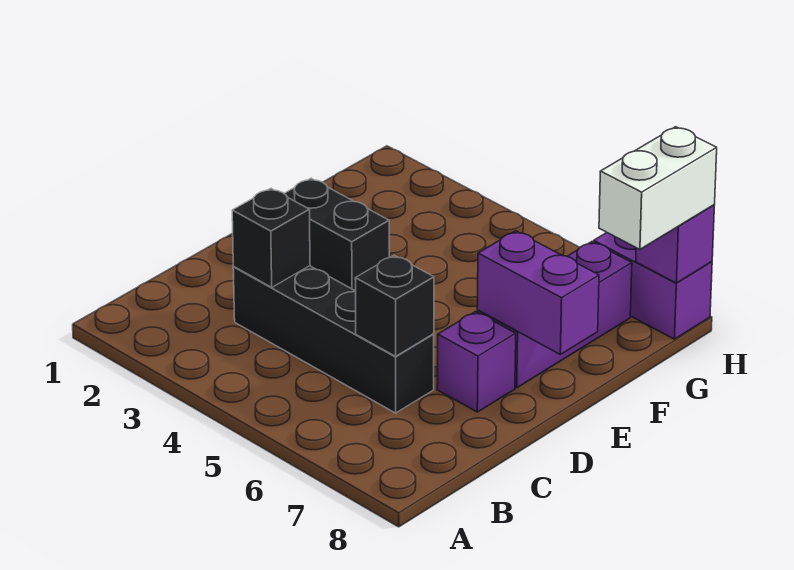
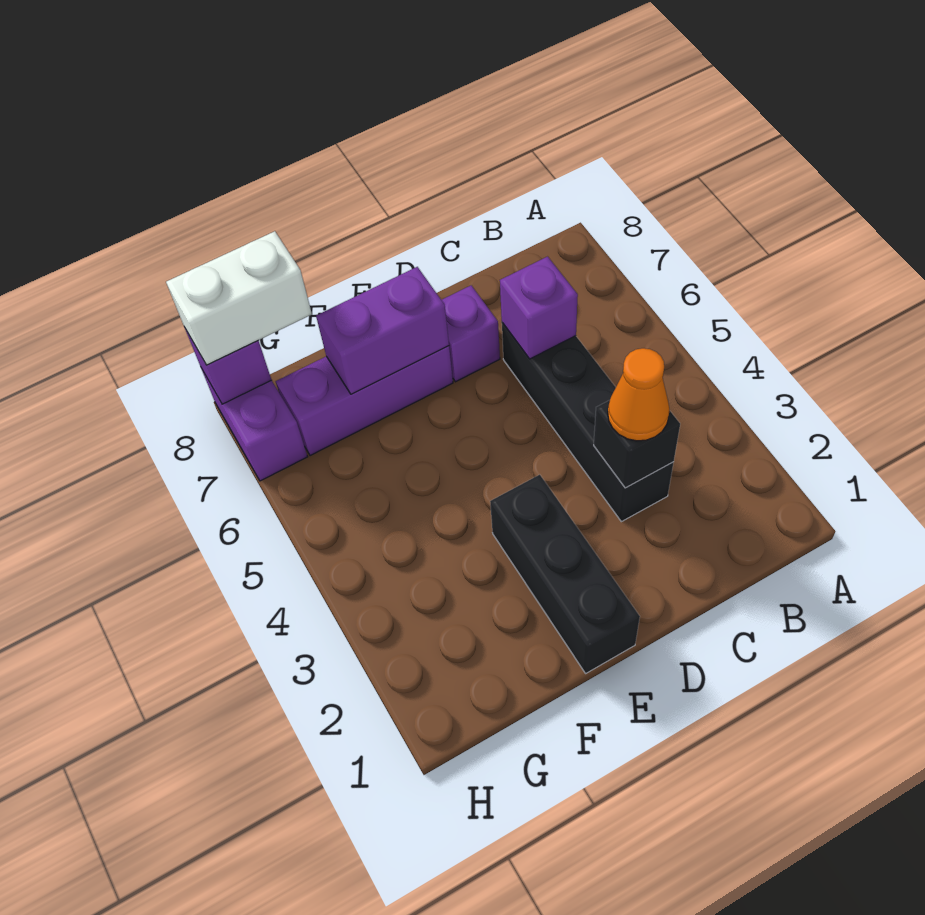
none -> orange 1x1 cone [608,348,670,441]
black 1x1 brick [355,255,434,356] -> purple 1x1 brick [500,257,578,359]
black 1x2 brick [284,178,389,291] -> black 1x3 brick [490,475,640,673]
purple 1x2 brick [477,231,599,354] -> purple 1x2 brick turned to [316,267,449,394]

